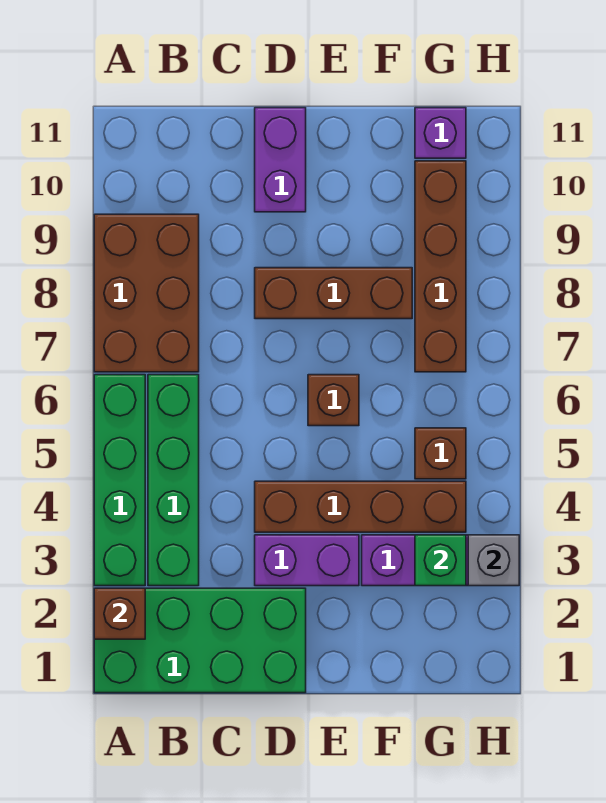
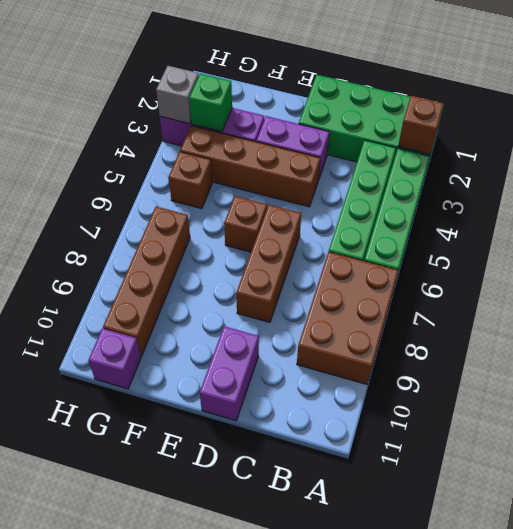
brown 1x3 brick [255,268,412,319] -> brown 1x3 brick turned to [236,205,301,322]

